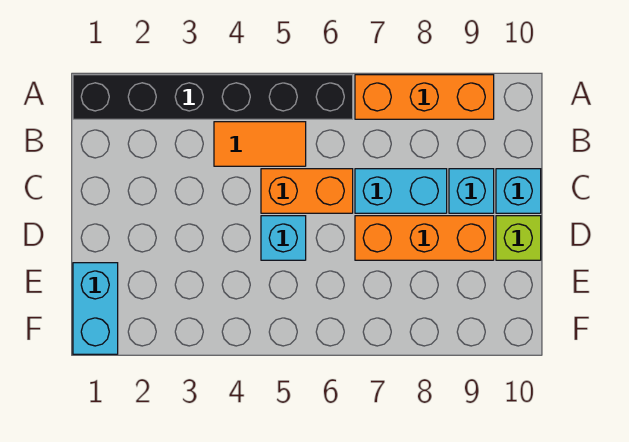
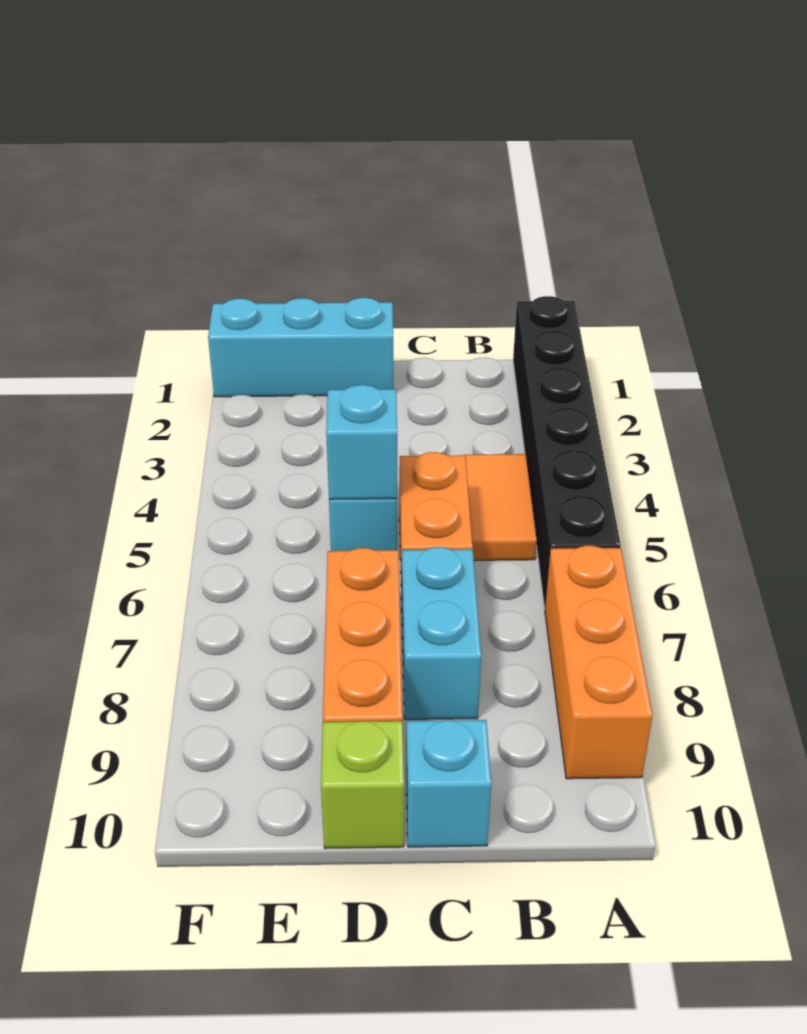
cyan 1x1 brick [449,169,494,213] -> cyan 1x1 brick moved to [326,385,397,499]
cyan 1x2 brick [73,263,118,354] -> cyan 1x3 brick [208,298,393,397]

